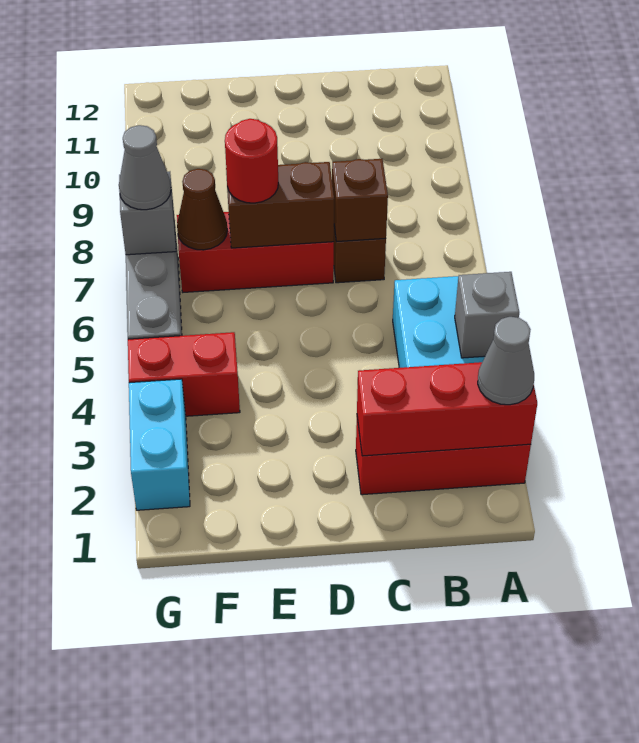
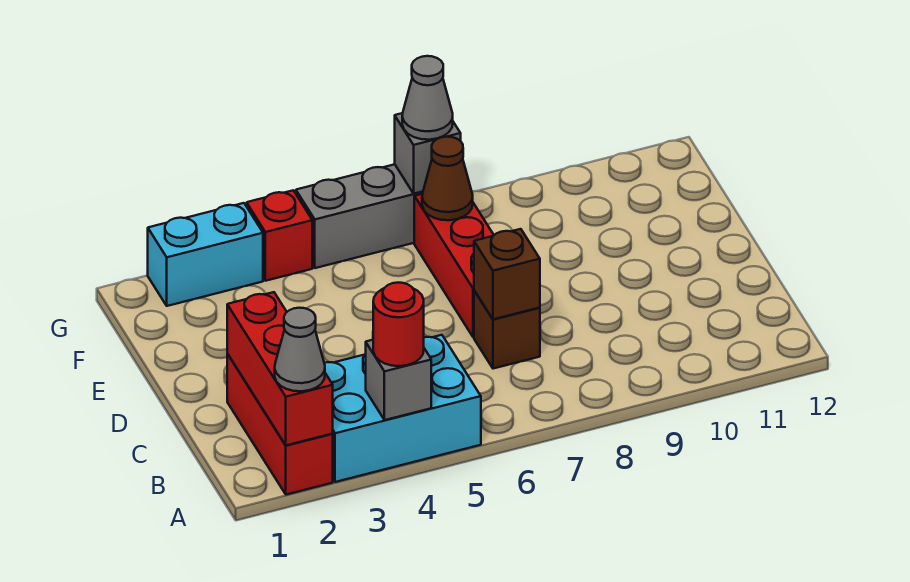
brown 1x2 brick [226,162,334,248] -> none
red 1x1 round brick [225,119,278,203] -> red 1x1 round brick moved to [373,283,424,366]
red 1x2 brick [128,332,240,416] -> red 1x1 brick [247,190,312,281]

